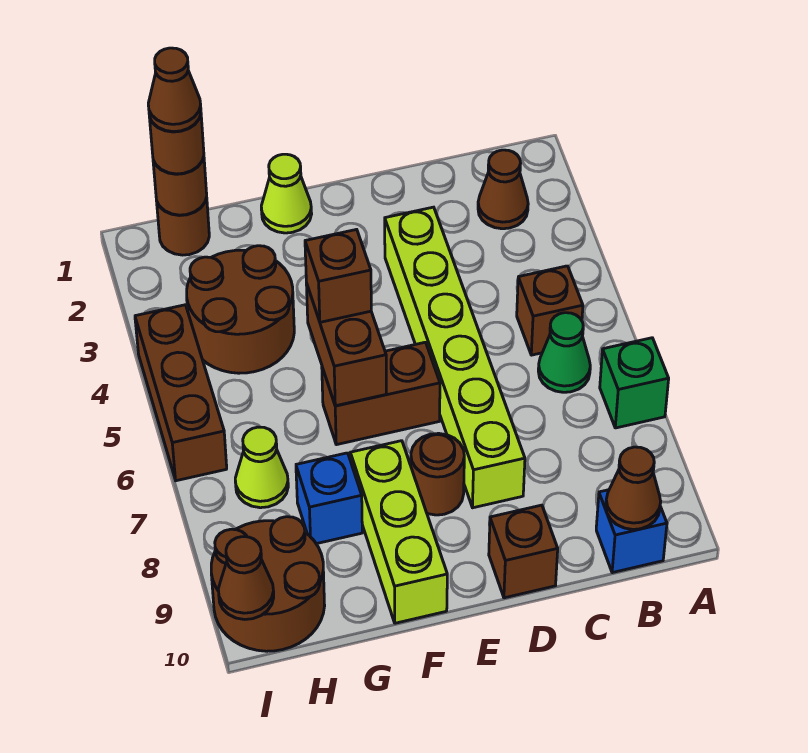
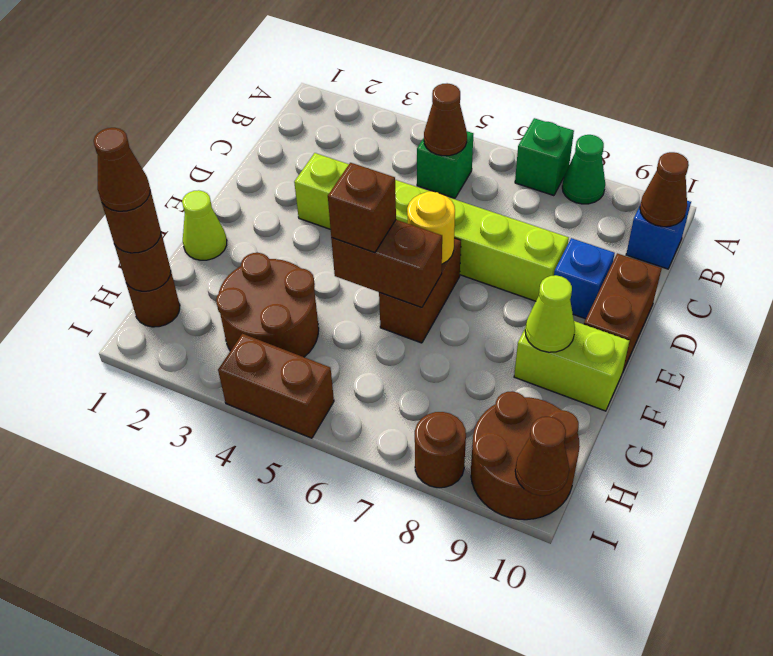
brown 1x1 cone [478,150,528,229] -> brown 1x1 cone moved to [424,83,467,156]
brown 1x1 brick [517,266,583,355] -> green 1x1 brick [417,131,473,198]
green 1x1 cone [538,313,590,392] -> green 1x1 cone moved to [562,135,605,204]
brown 1x1 brick [489,505,558,598] -> brown 1x2 brick [584,253,662,373]
none -> yellow 1x1 round brick [407,191,455,264]
brown 1x1 round brick [411,433,464,515] -> brown 1x1 round brick moved to [415,412,466,488]
lime 1x3 brick [350,441,447,623] -> lime 1x2 brick [514,321,629,411]
blue 1x1 brick [296,453,362,544] -> blue 1x1 brick moved to [554,238,615,319]
lime 1x1 cone [235,427,288,508] -> lime 1x1 cone moved to [525,275,575,352]
brown 1x3 brick [135,305,227,481] -> brown 1x2 brick [218,334,334,438]

